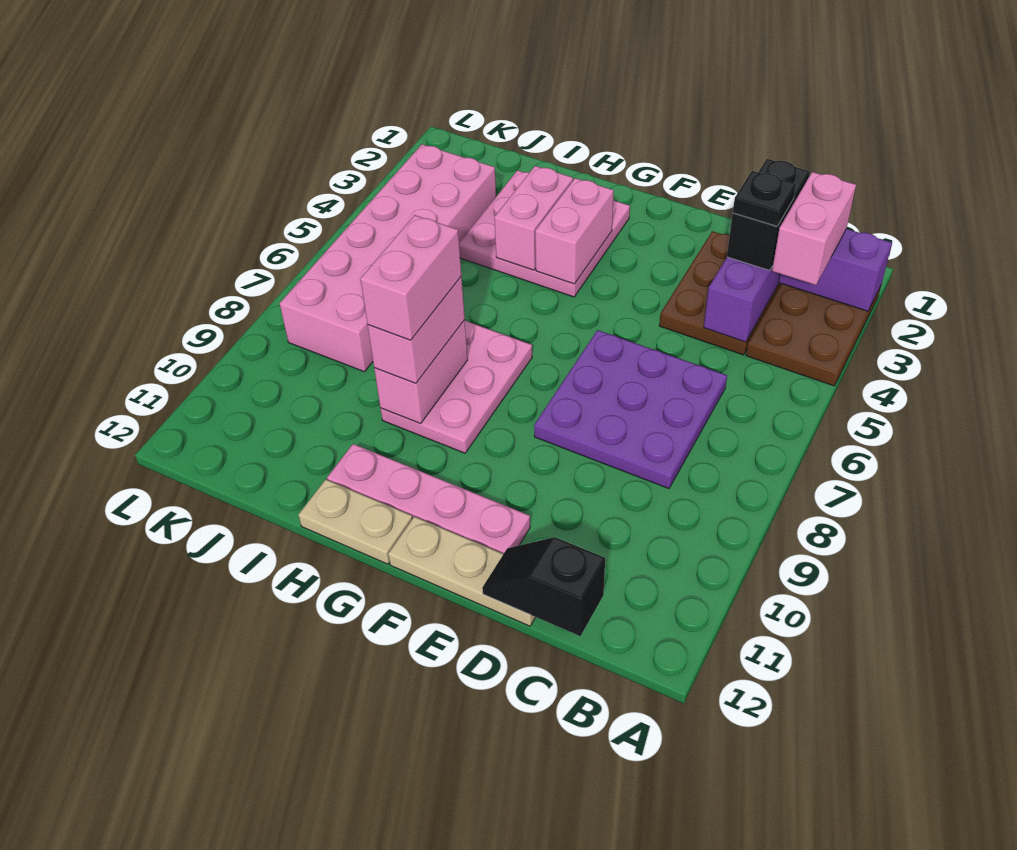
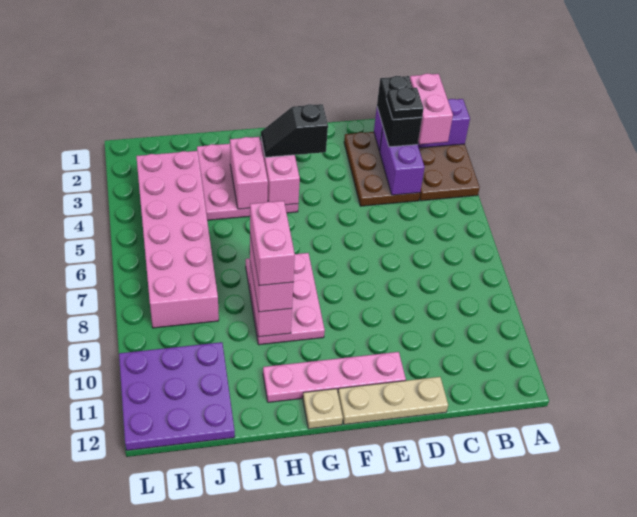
purple 3x3 plate [534,330,727,489] -> purple 3x3 plate moved to [119,342,235,451]
black 1x2 slope [482,537,605,636] -> black 1x2 slope moved to [261,104,328,157]
tan 1x2 plate [299,479,412,564] -> tan 1x1 plate [303,389,343,429]

